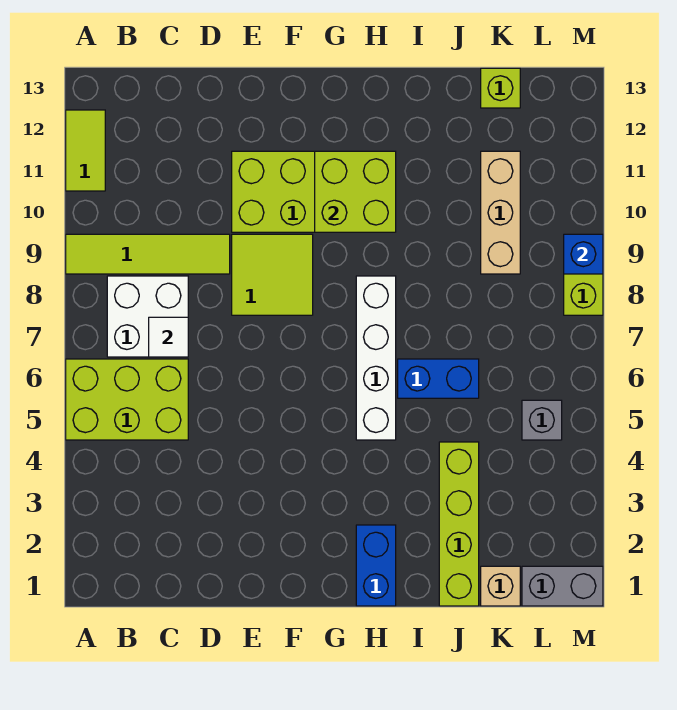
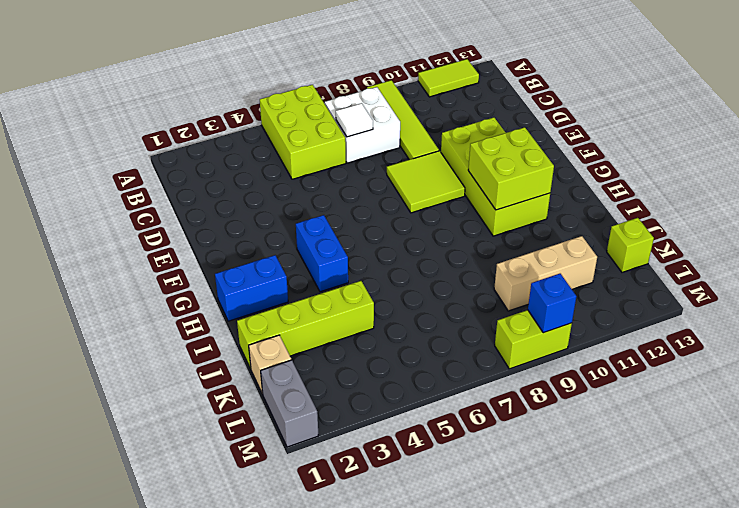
white 1x4 brick [356,276,396,440] -> none
blue 1x2 brick [398,359,479,398] -> blue 1x2 brick moved to [296,215,348,292]
grey 1x1 brick [522,400,562,440] -> none

